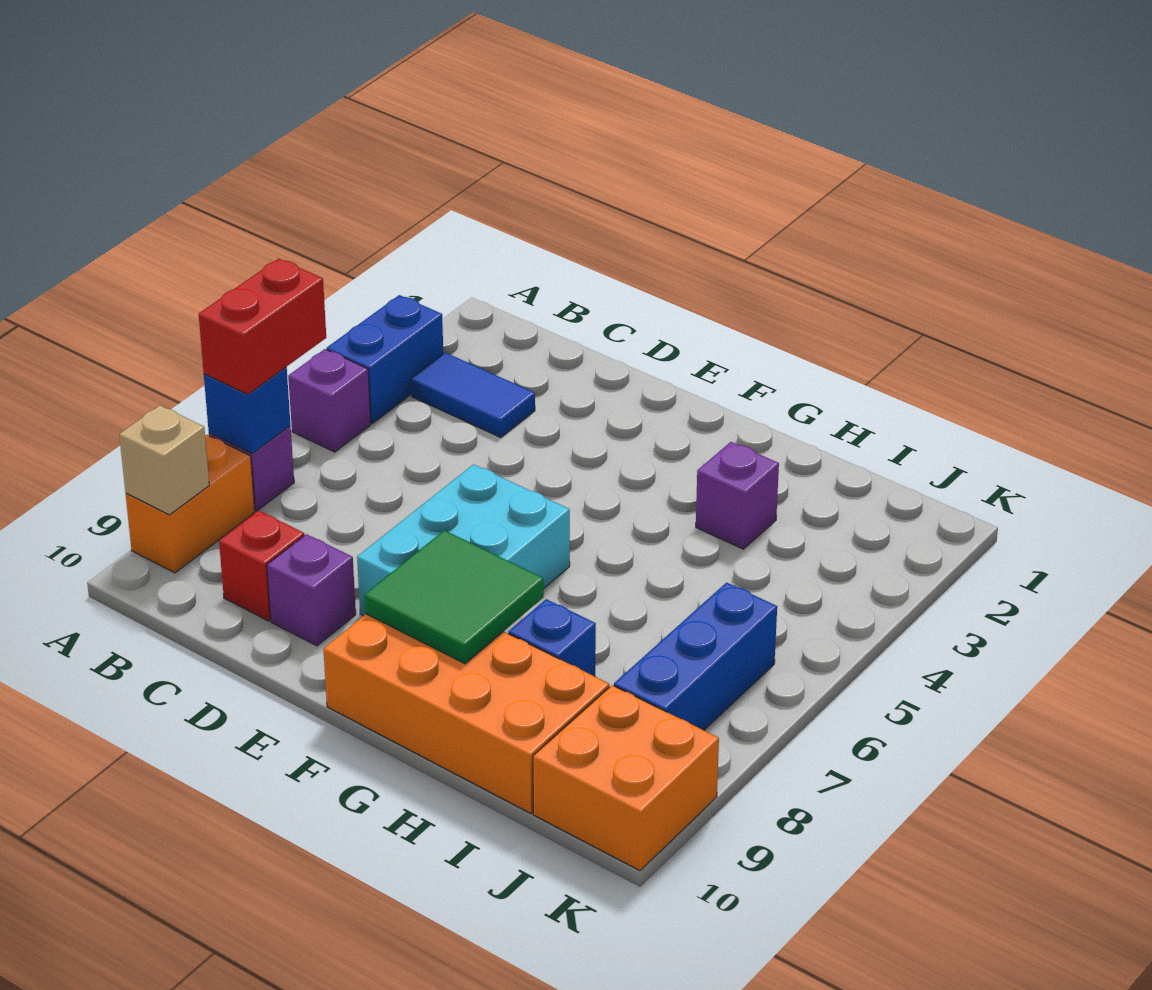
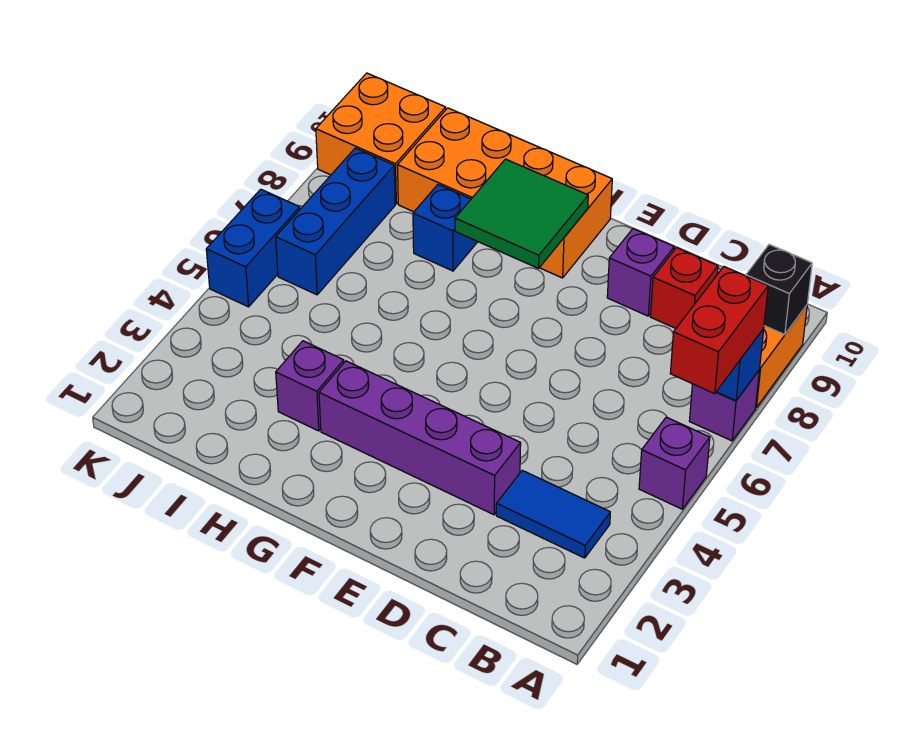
blue 1x2 brick [327,295,443,423] -> blue 1x2 brick moved to [206,189,300,307]
tan 1x1 brick [119,405,209,515] -> black 1x1 brick [746,244,812,335]
none -> purple 1x4 brick [319,361,521,515]
cyan 2x3 brick [357,464,570,616] -> none

